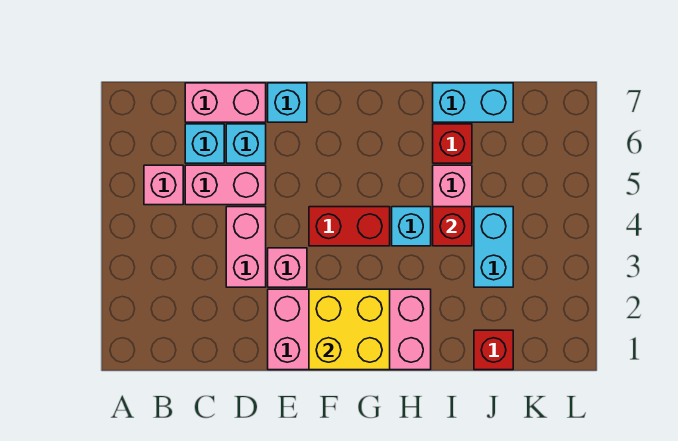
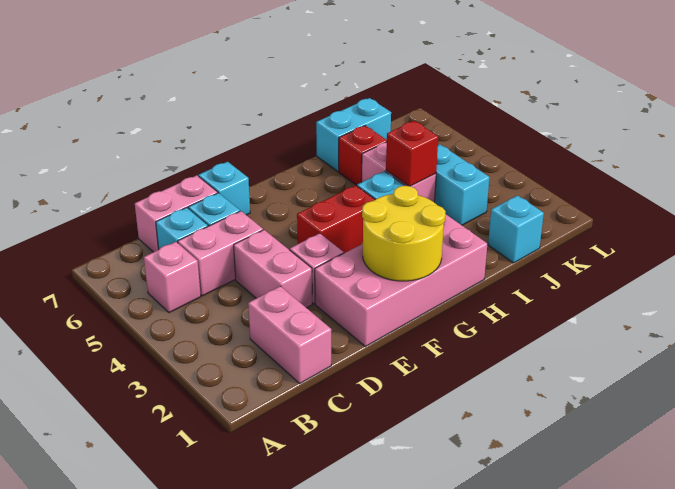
none -> pink 1x2 brick [248,286,331,383]
yellow 2x2 brick [309,289,390,370] -> yellow 2x2 round brick [362,186,445,281]
red 1x1 brick [474,330,513,370] -> cyan 1x1 brick [488,196,544,263]

